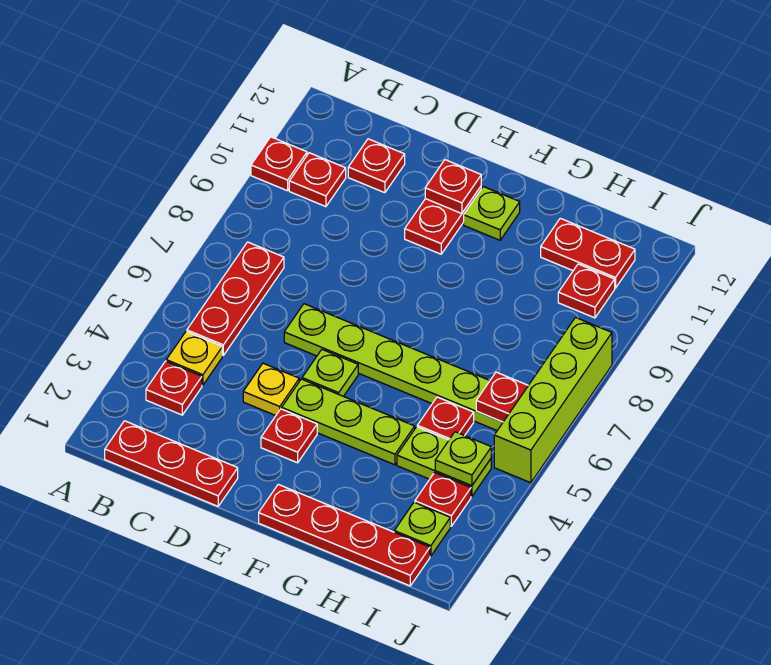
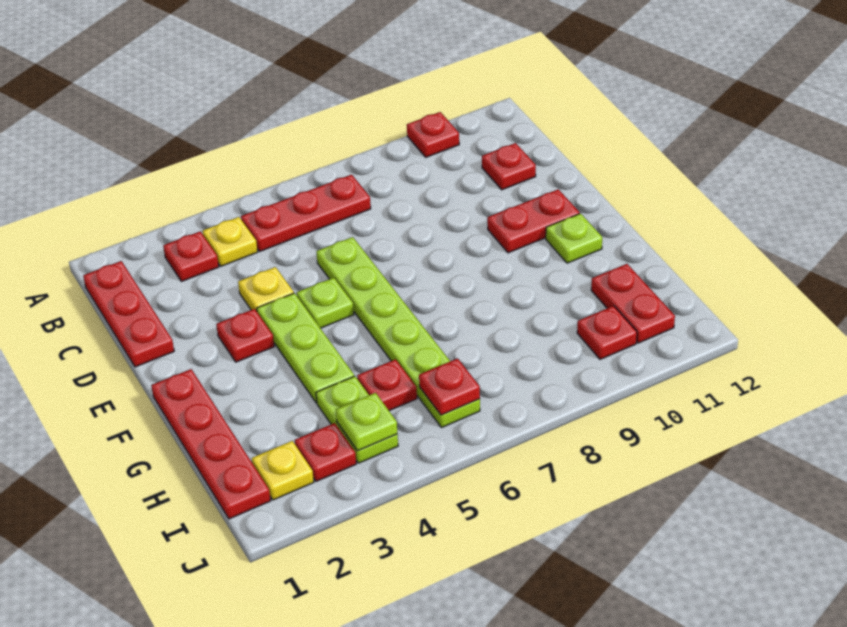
red 1x1 plate [289,153,346,207] -> none
red 1x1 plate [425,160,481,214] -> none
lime 1x1 plate [394,502,450,556] -> yellow 1x1 plate [252,441,314,500]
lime 1x4 brick [494,318,612,483] -> none

